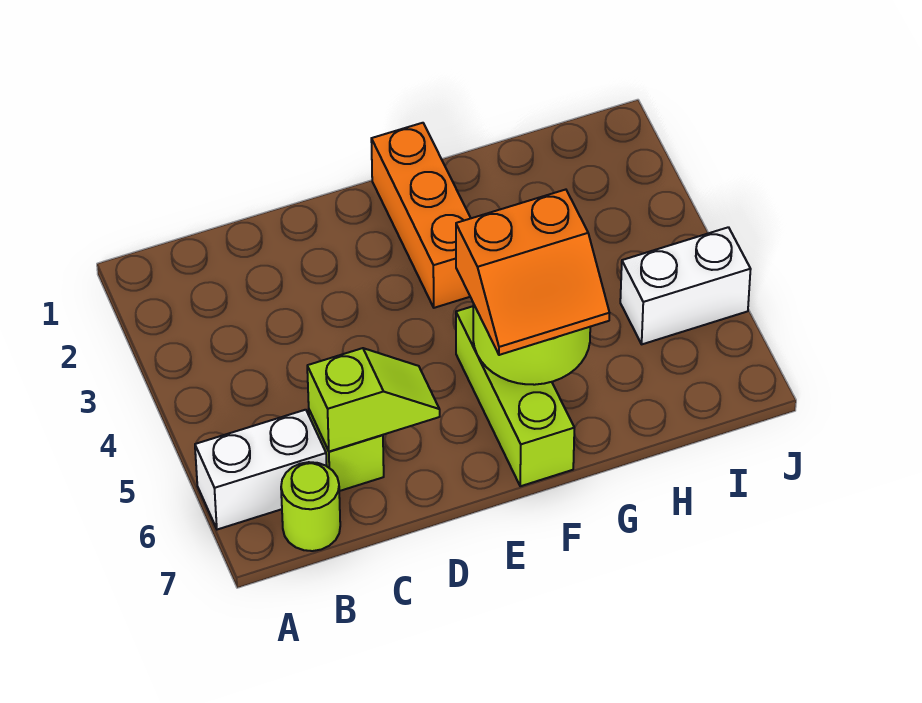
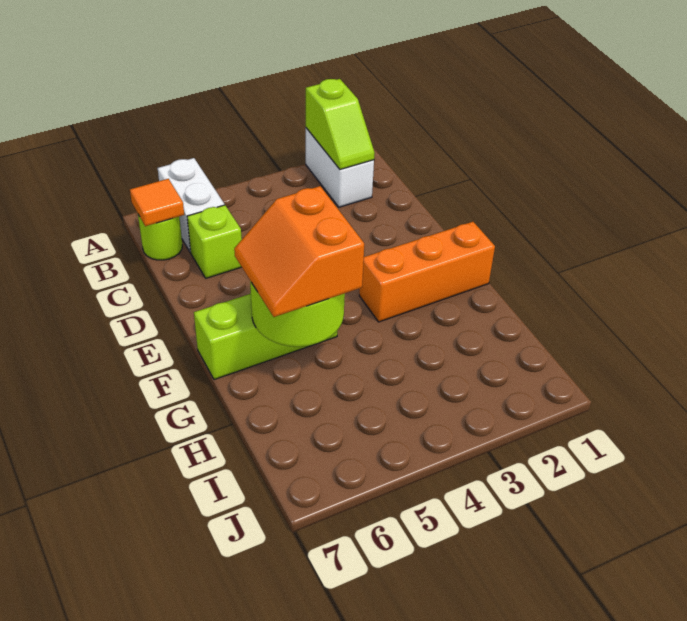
none -> orange 1x1 tile [130,179,184,226]
lime 1x2 slope [307,348,440,452] -> lime 1x2 slope moved to [306,79,375,169]
white 1x2 brick [620,227,751,344] -> white 1x2 brick moved to [306,128,374,207]

